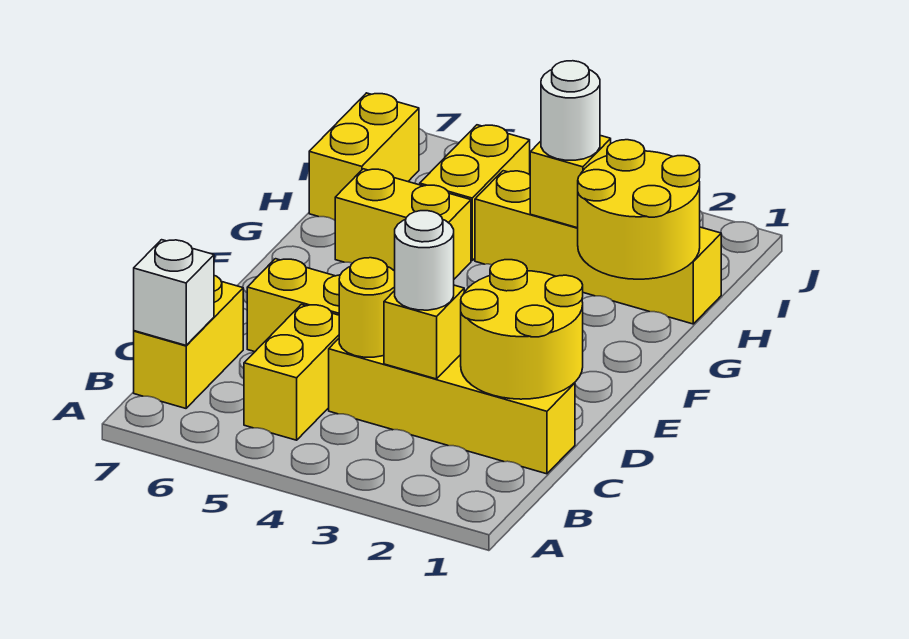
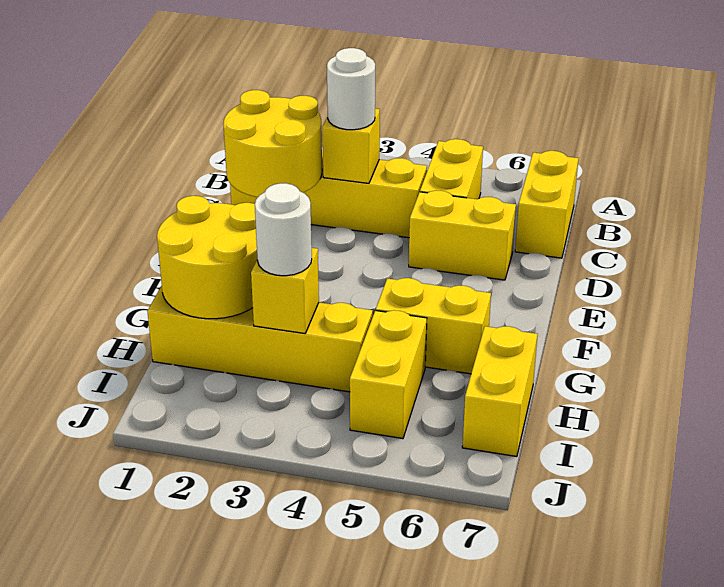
white 1x1 brick [134,240,214,345] -> none
yellow 1x1 round brick [339,258,395,357] -> none

